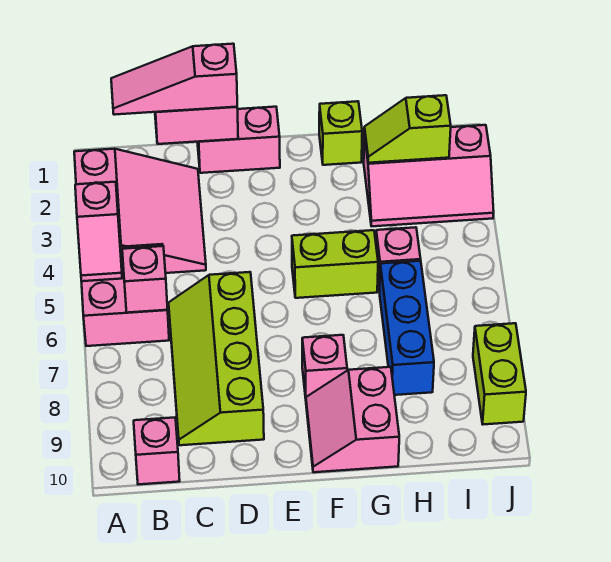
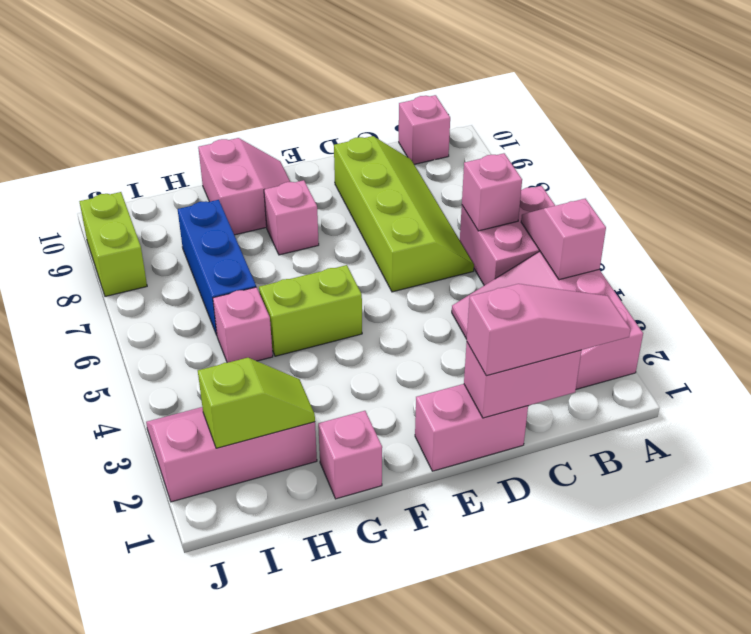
lime 1x1 brick [319,101,362,165] -> pink 1x1 brick [318,411,382,499]

